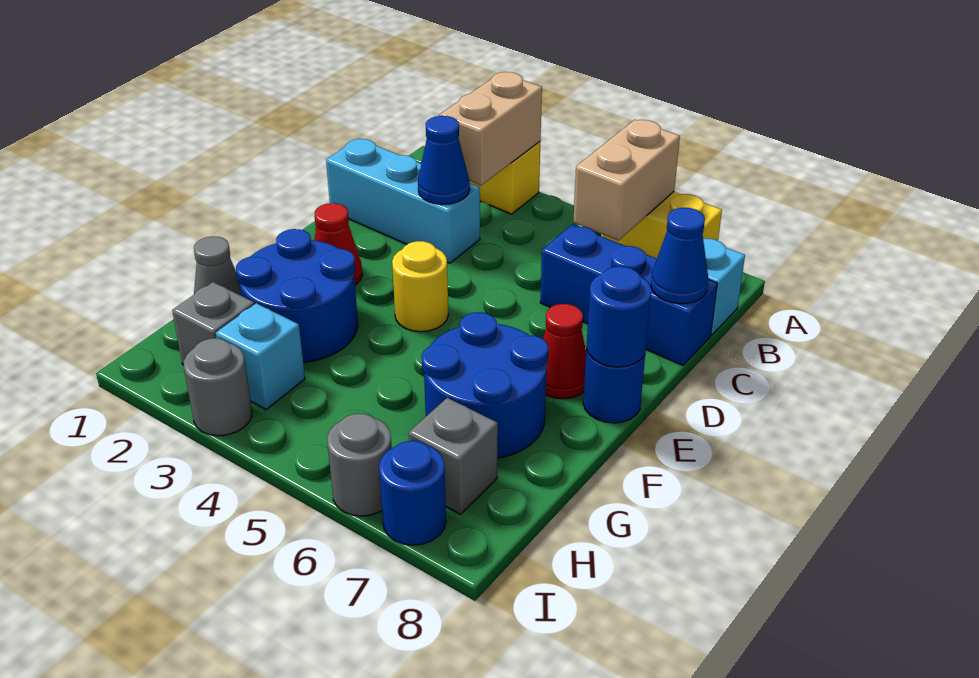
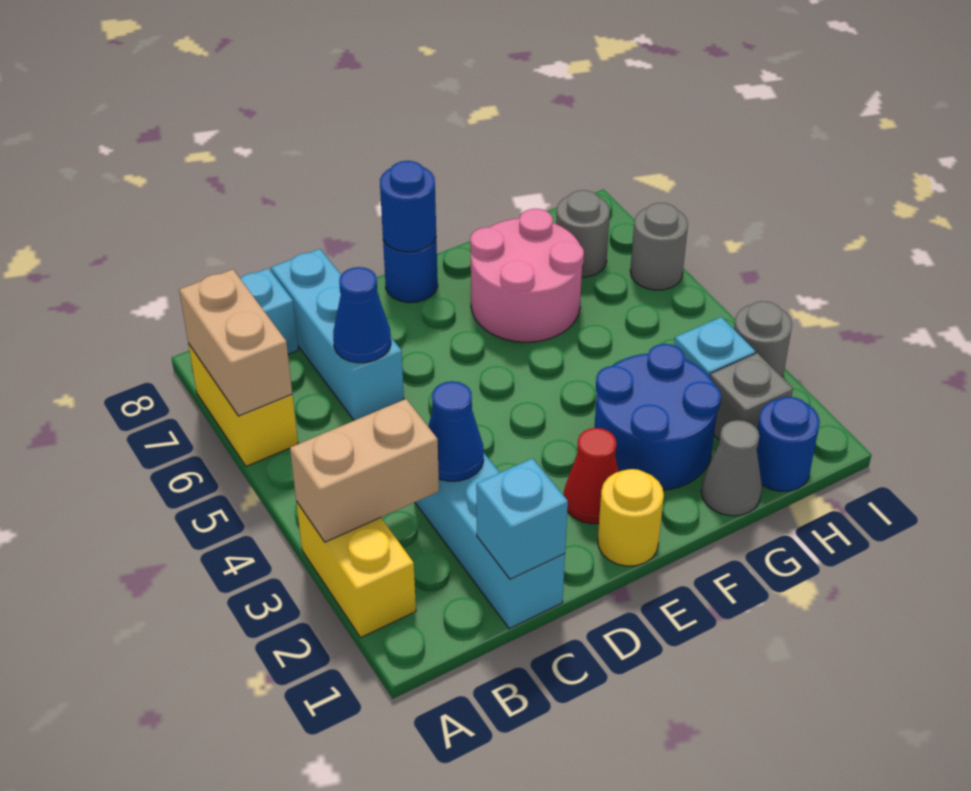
tan 1x2 brick [573,120,680,241] -> tan 1x2 brick turned to [179,269,292,416]
none -> cyan 1x1 brick [476,458,568,579]
blue 1x3 brick [540,225,717,365] -> cyan 1x3 brick [271,249,404,420]
blue 1x1 cone [651,208,708,304] -> blue 1x1 cone moved to [333,267,391,363]
yellow 1x1 round brick [392,241,448,332] -> yellow 1x1 round brick moved to [598,469,664,566]
red 1x1 cone [543,304,586,399] -> none
blue 2x2 round brick [422,312,548,458] -> pink 2x2 round brick [470,209,584,342]
grey 1x1 brick [409,398,498,514] -> grey 1x1 round brick [556,190,610,277]
blue 1x1 round brick [379,441,446,545] -> blue 1x1 round brick moved to [757,397,820,491]

